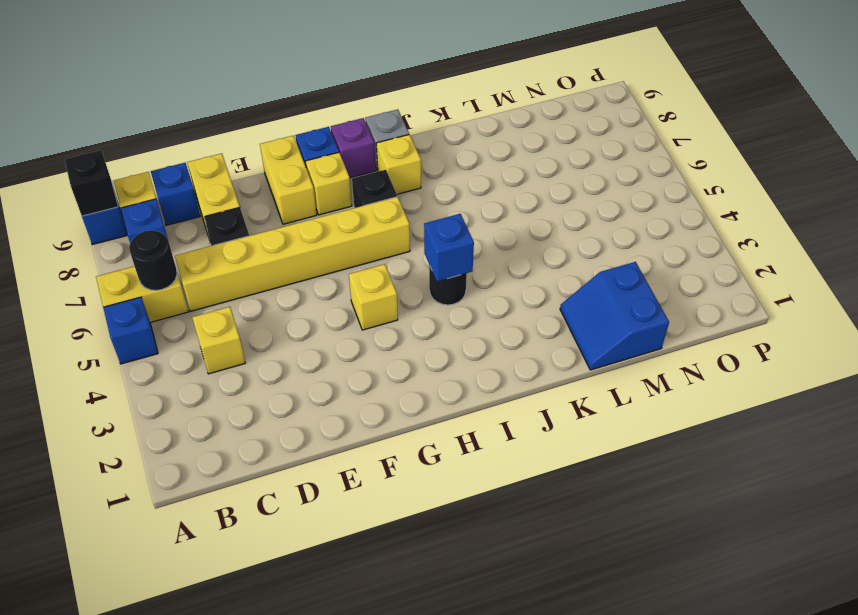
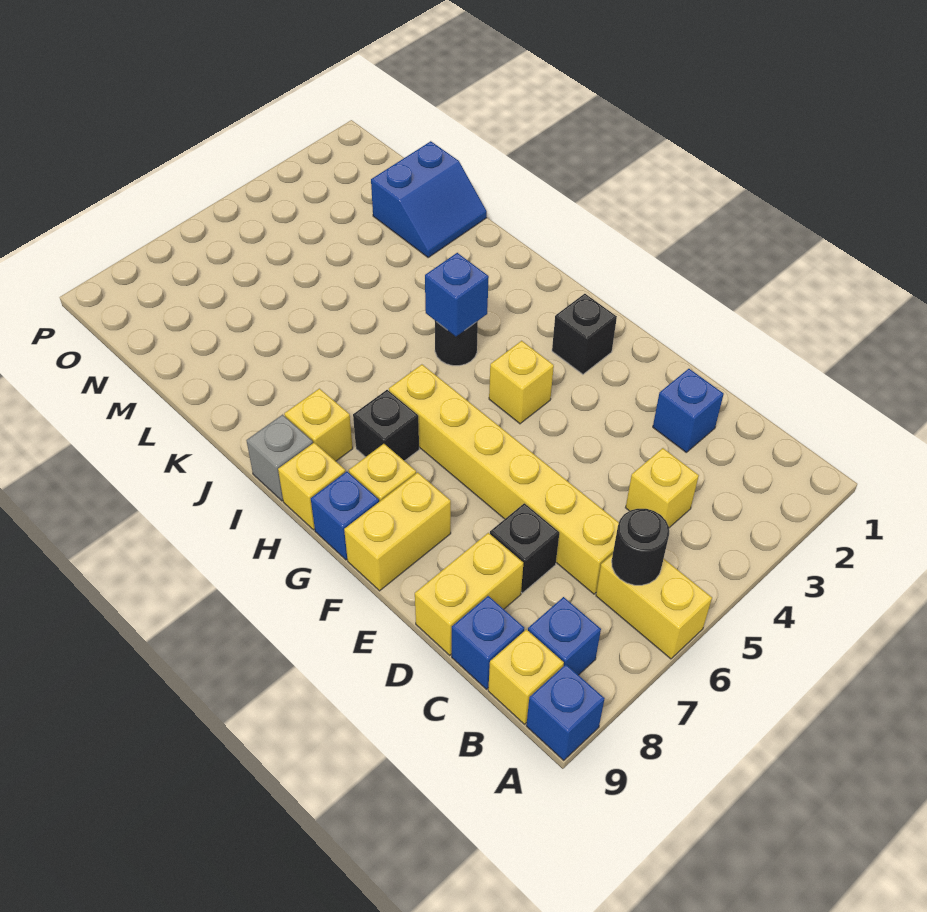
blue 1x1 brick [103,297,158,364] -> blue 1x1 brick moved to [653,369,724,452]
black 1x1 brick [65,150,118,216] -> black 1x1 brick moved to [552,294,617,374]
purple 1x1 brick [331,118,376,178] -> yellow 1x1 brick [278,443,345,530]

